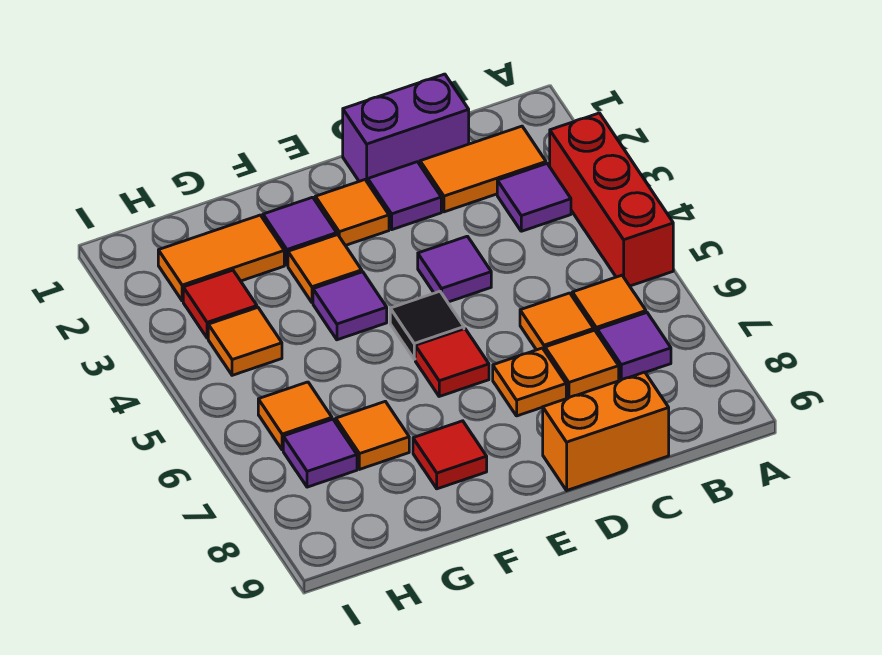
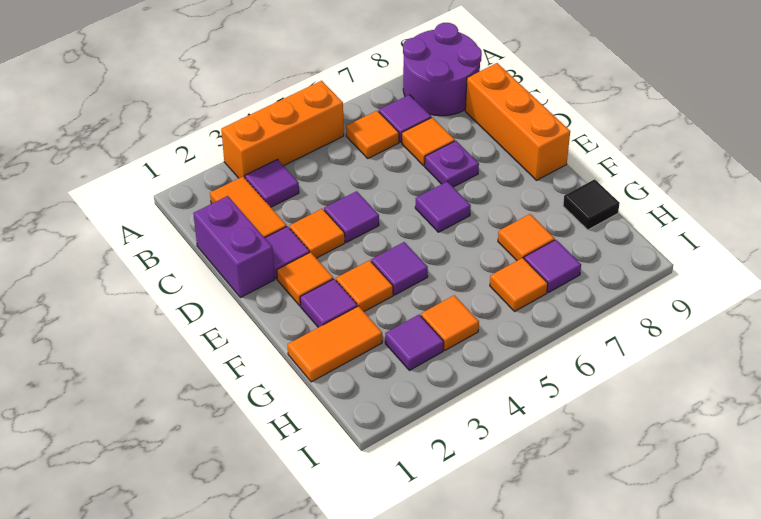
red 1x3 brick [550,113,673,286] -> orange 1x3 brick [221,81,344,178]
none -> purple 2x2 round brick [403,23,482,116]
orange 1x1 tile [520,293,594,351] -> orange 1x1 tile moved to [289,209,345,258]
orange 1x2 brick [543,372,669,490] -> orange 1x3 brick [465,63,570,180]
orange 1x1 plate [493,348,566,416] -> purple 1x1 plate [425,141,479,187]
black 1x1 tile [390,291,464,359] -> black 1x1 tile moved to [563,179,620,230]
red 1x1 tile [415,329,489,396] -> purple 1x1 tile [415,181,471,232]
red 1x1 tile [413,421,487,489] -> none
orange 1x2 tile [158,215,284,301] -> orange 1x2 tile turned to [288,306,382,382]
red 1x1 tile [183,270,257,338] -> purple 1x1 tile [385,315,444,370]

